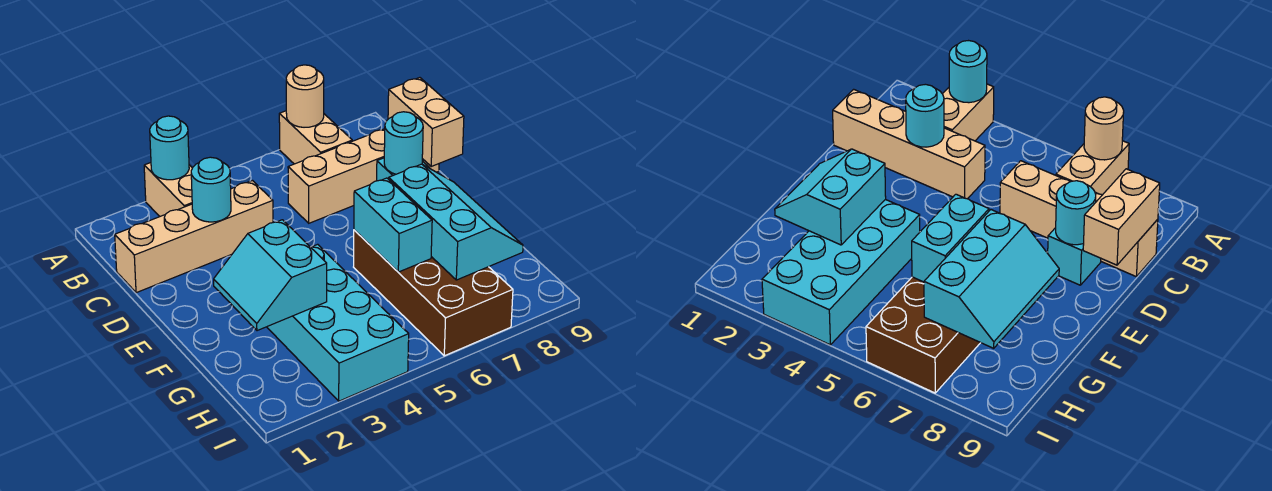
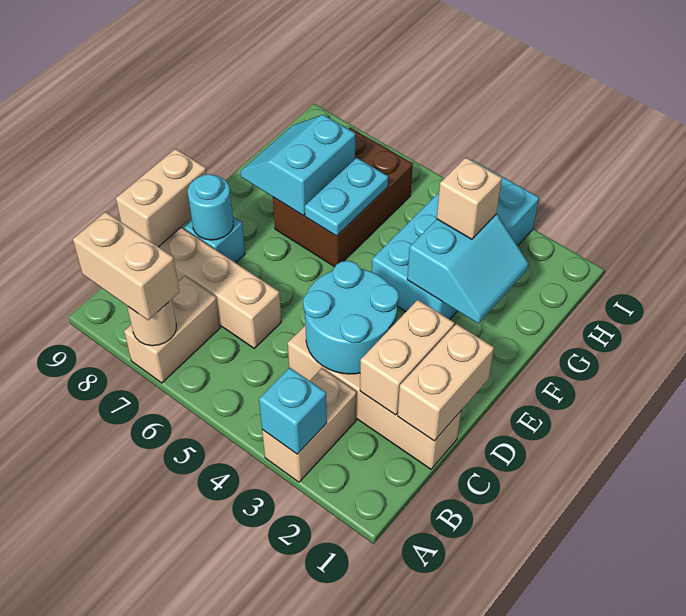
cyan 1x1 round brick [150,116,189,180] -> cyan 1x1 brick [259,368,327,454]
none -> tan 1x2 brick [73,212,180,320]
none -> tan 1x2 brick [398,324,494,441]
none -> tan 1x2 brick [360,300,454,415]
cyan 1x1 round brick [191,157,231,222] -> cyan 2x2 round brick [303,261,399,374]
brown 2x4 brick [354,230,513,356] -> brown 2x3 brick [273,128,413,267]
cyan 1x2 brick [354,178,432,272] -> cyan 1x2 plate [305,158,388,236]
cyan 2x3 slope [389,164,523,280] -> cyan 2x2 slope [241,115,355,216]
none -> tan 1x1 brick [437,158,502,239]

